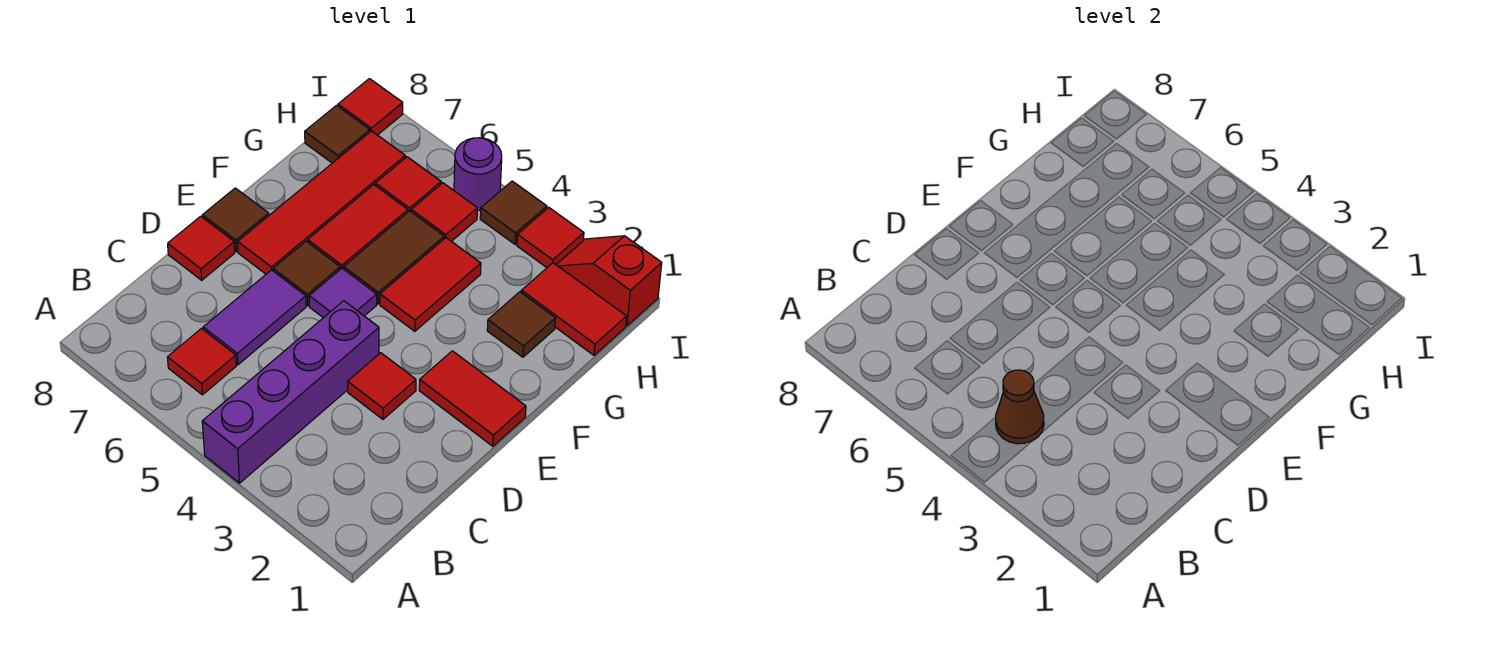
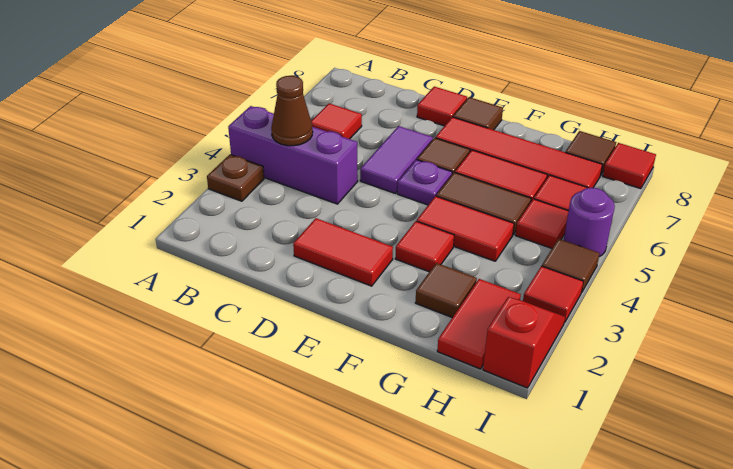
none -> brown 1x1 plate [207,155,264,201]
purple 1x4 brick [202,301,379,483] -> purple 1x3 brick [228,106,358,204]
purple 1x2 tile [203,270,306,365] -> purple 1x2 tile turned to [360,126,433,194]
red 1x1 tile [348,353,416,419] -> red 1x1 tile moved to [395,221,454,272]
red 1x2 tile [419,351,526,446] -> red 1x2 tile turned to [293,218,393,286]
purple 1x1 tile [309,268,377,318] -> purple 1x1 plate [397,160,452,205]

